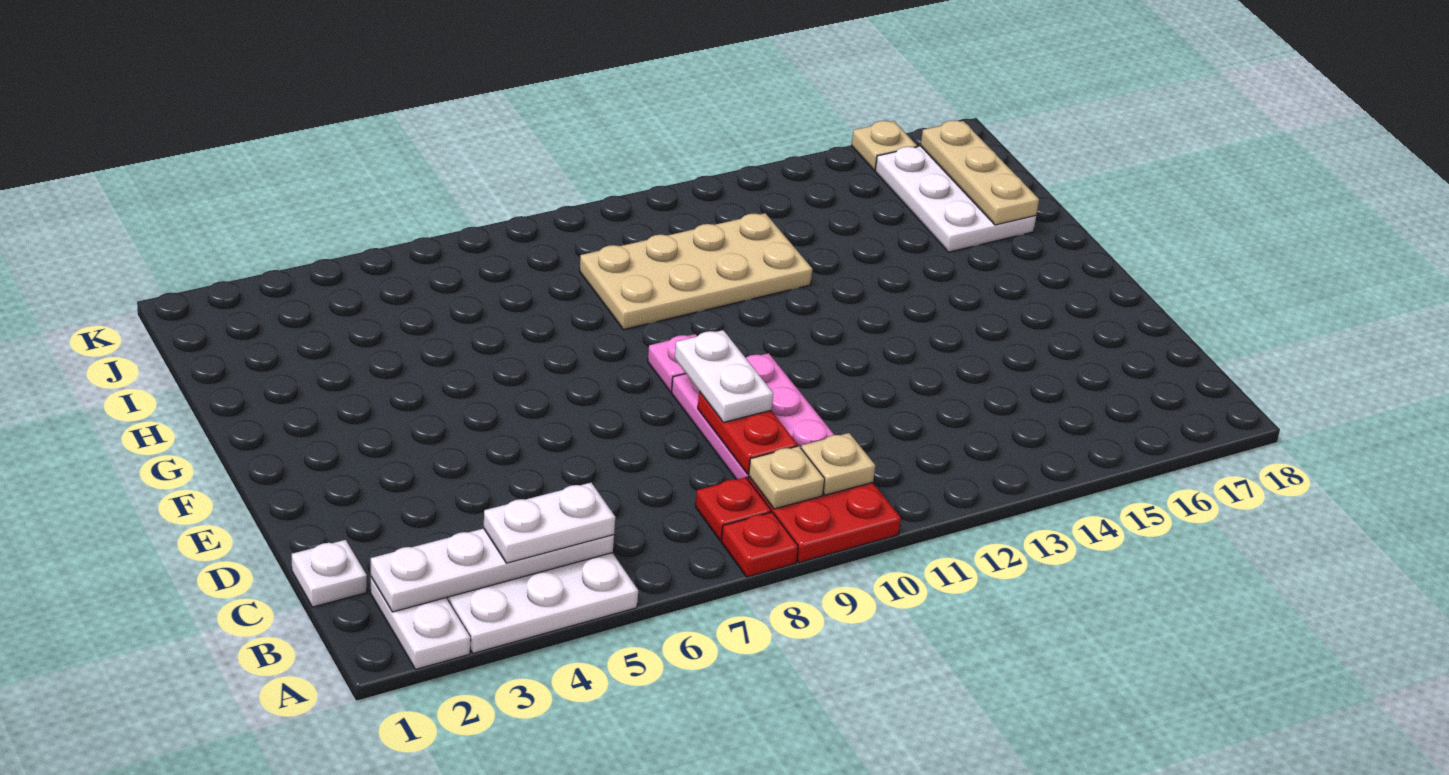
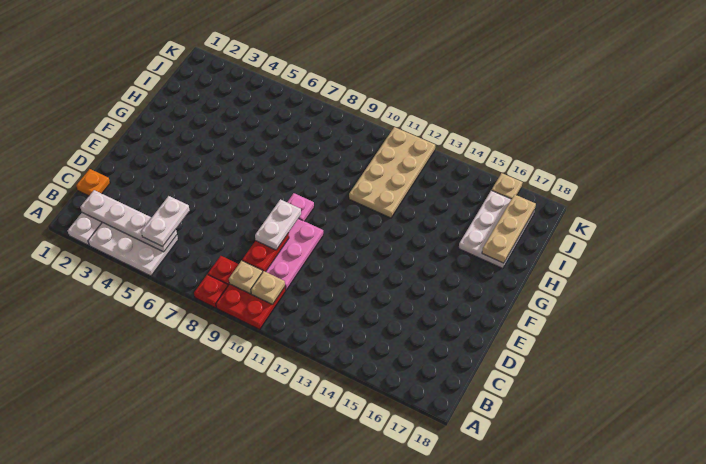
white 1x2 plate [484,483,615,563] -> white 1x2 plate turned to [141,196,190,247]
white 1x1 plate [292,540,367,607] -> orange 1x1 plate [76,169,110,196]
tan 2x4 plate [579,213,812,330] -> tan 2x4 plate turned to [349,127,435,218]

